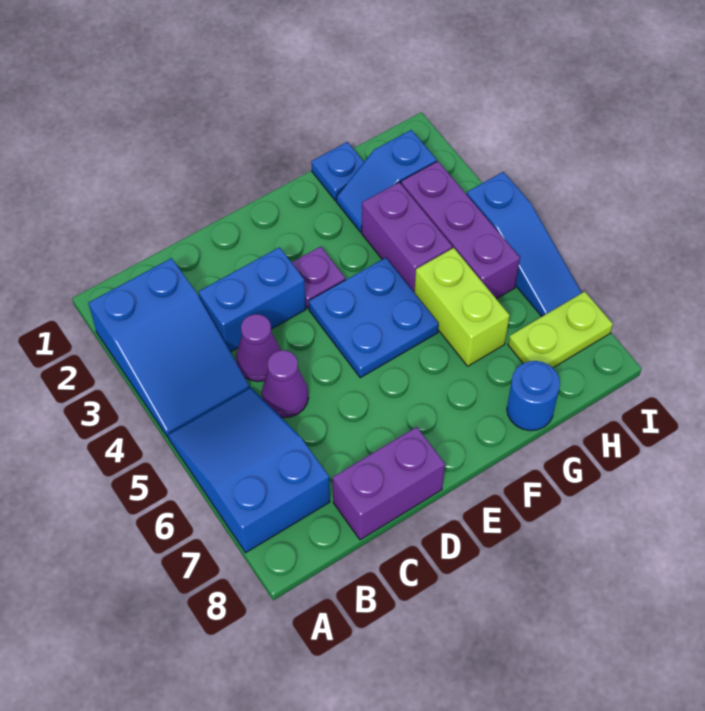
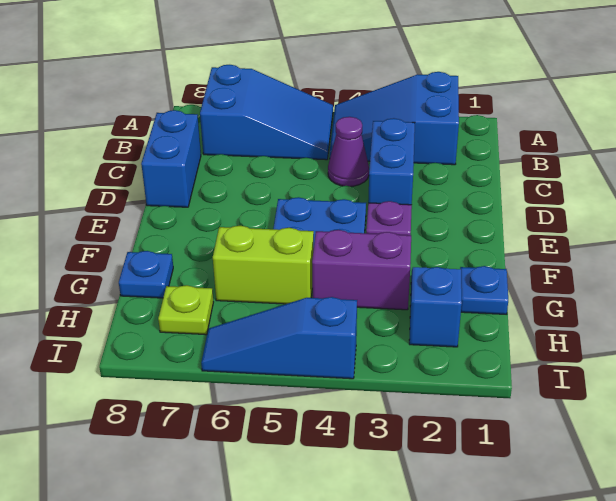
purple 1x1 cone [262,350,309,418] -> none
purple 1x2 brick [333,427,445,540] -> blue 1x2 brick [141,110,201,207]
blue 1x1 round brick [507,361,560,431] -> blue 1x1 plate [119,251,173,298]
purple 1x3 brick [401,161,520,299] -> none
lime 1x2 plate [508,292,613,368] -> lime 1x1 plate [158,285,213,335]

